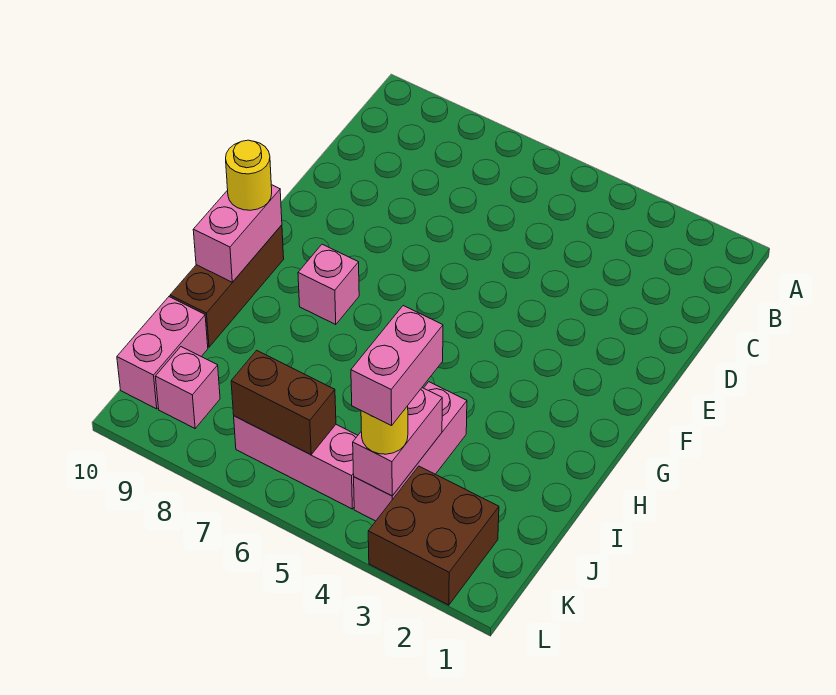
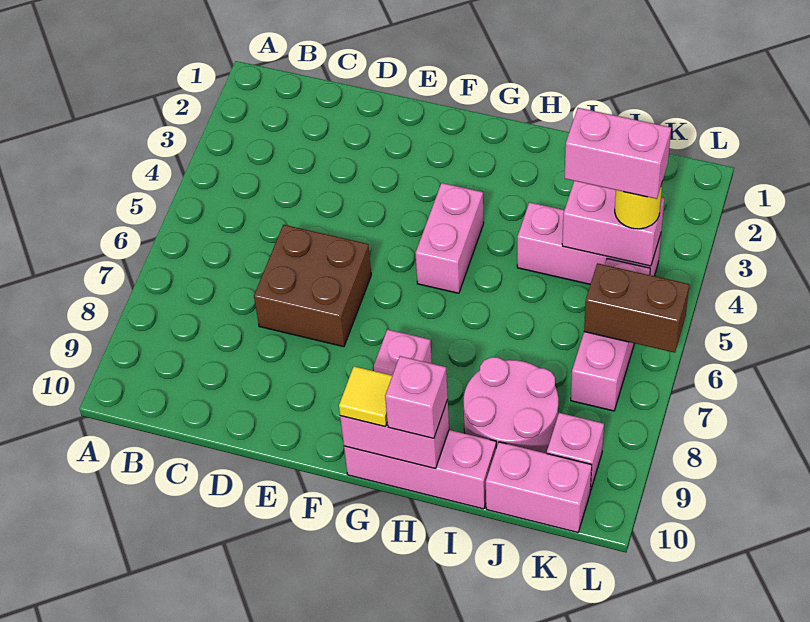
none -> pink 1x2 brick [416,183,484,293]
brown 1x3 brick [170,225,284,347] -> pink 1x3 brick [344,430,496,509]
yellow 1x1 round brick [226,140,272,210] -> yellow 1x1 tile [339,366,392,427]
none -> pink 1x1 brick [385,356,448,438]
none -> pink 2x2 round brick [464,357,558,453]
brown 2x2 brick [368,466,499,605] -> brown 2x2 brick moved to [254,225,371,347]
brown 1x2 brick [231,350,336,455] -> brown 1x2 brick turned to [584,263,689,353]

